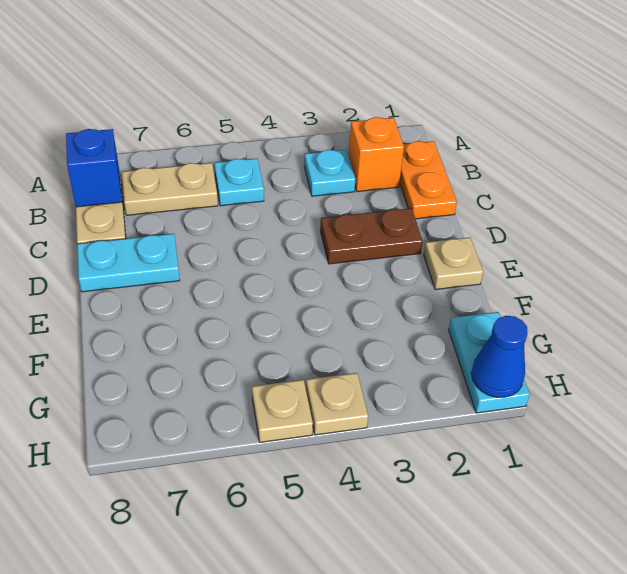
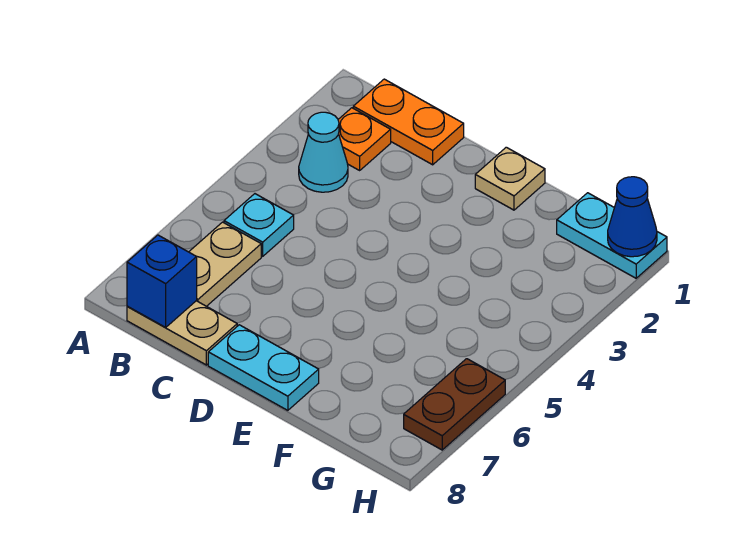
orange 1x1 brick [349,117,404,192] -> orange 1x1 plate [338,108,391,170]
cyan 1x1 plate [304,150,355,196] -> cyan 1x1 cone [299,112,348,192]
brown 1x2 plate [320,208,423,264] -> brown 1x2 plate moved to [404,359,505,450]
cyan 1x2 plate [77,234,180,292] -> cyan 1x2 plate turned to [208,325,319,410]
tan 1x1 plate [306,373,368,435] -> none
tan 1x1 plate [252,380,313,442] -> none

